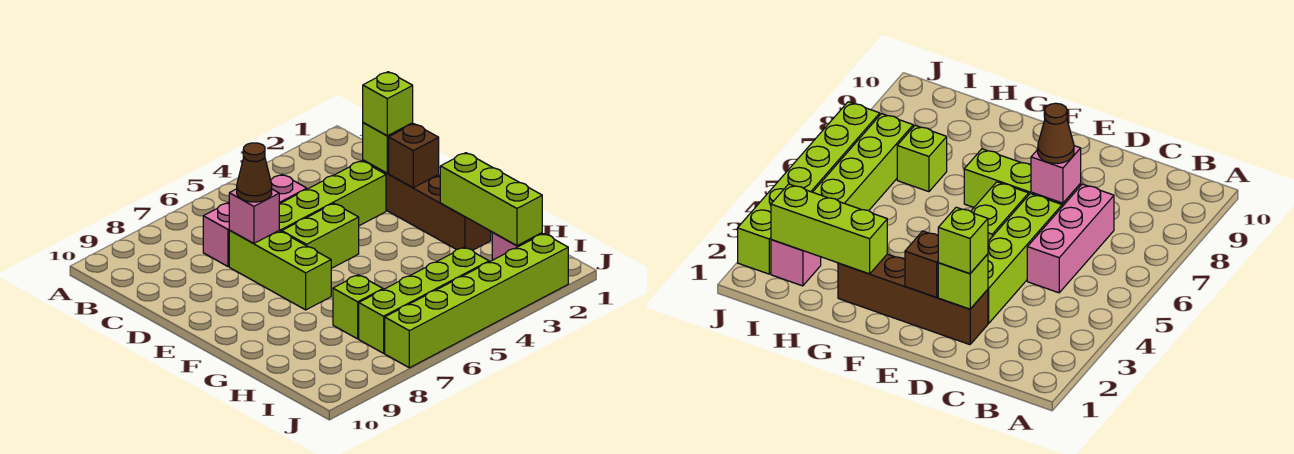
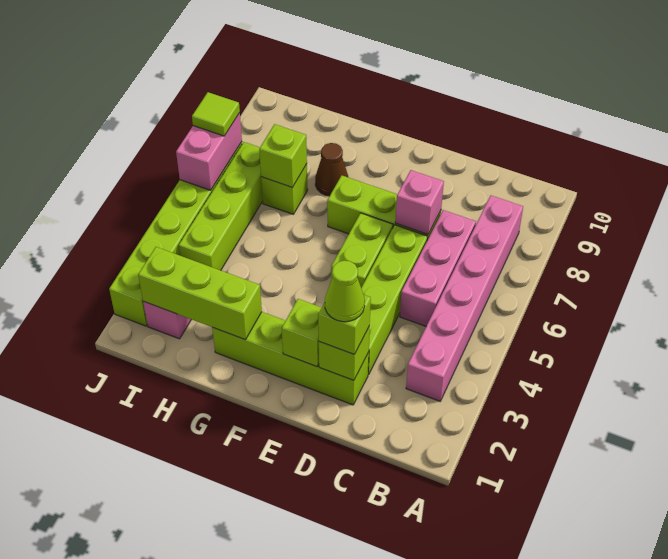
none -> pink 1x6 brick [406,195,523,401]
brown 1x4 brick [363,160,491,250] -> lime 1x4 brick [212,312,369,405]
none -> lime 1x1 cone [325,261,365,322]
brown 1x1 cone [237,143,272,202] -> brown 1x1 cone moved to [315,143,348,196]
brown 1x1 brick [389,124,439,188] -> lime 1x1 brick [282,299,322,367]
none -> lime 1x1 brick [259,124,307,187]
none -> pink 1x2 brick [176,113,242,190]
none -> lime 1x1 tile [192,92,240,136]

